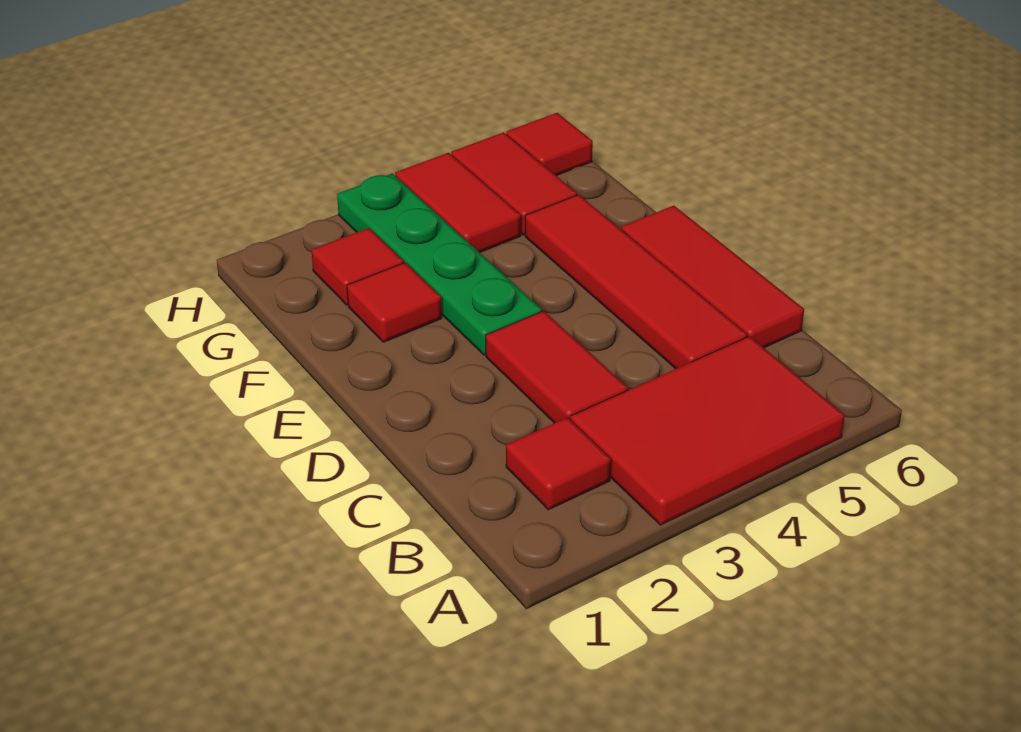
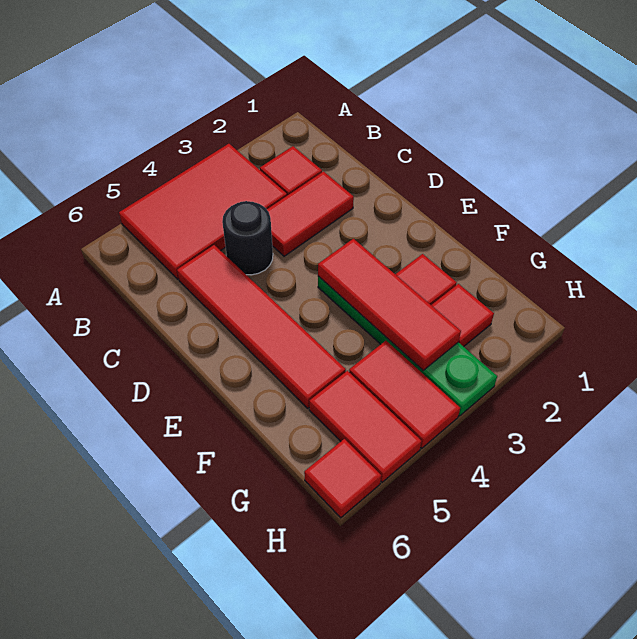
red 1x2 tile [486,311,628,423] -> red 1x2 tile turned to [267,172,354,256]
none -> black 1x1 round brick [222,201,273,275]
red 1x3 tile [621,206,804,348] -> red 1x3 tile moved to [318,239,461,370]

